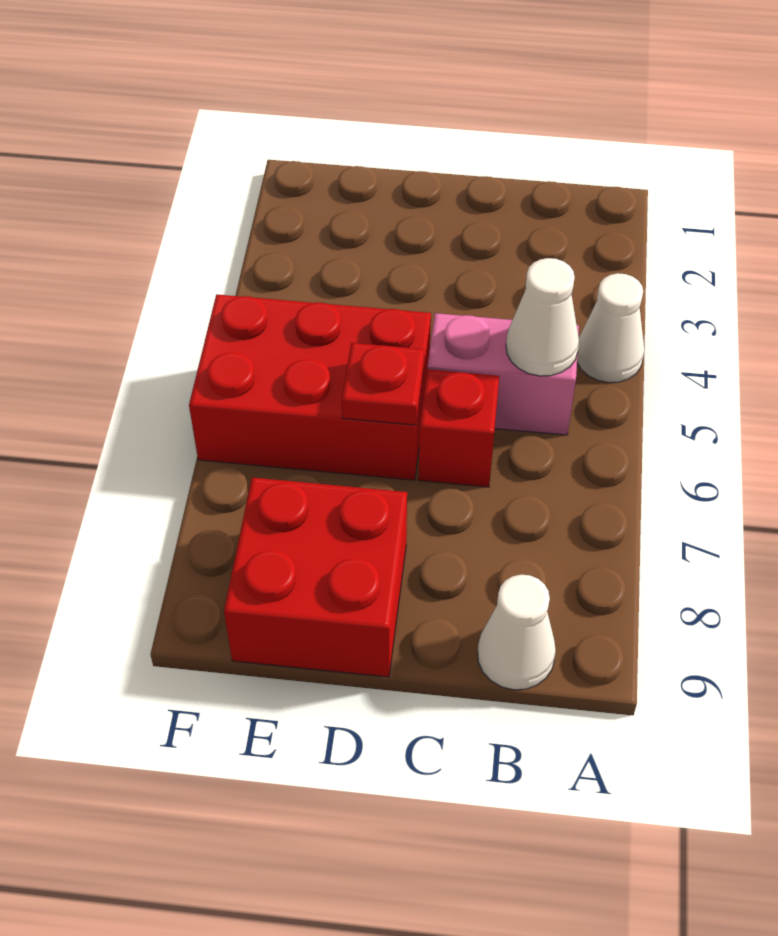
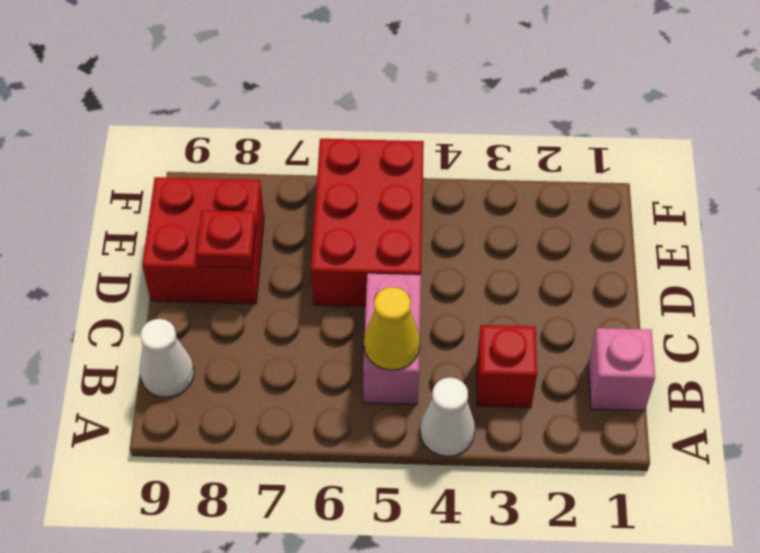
none -> pink 1x1 brick [588,328,655,411]
white 1x1 cone [506,258,579,376] -> yellow 1x1 cone [364,287,420,370]
red 1x1 brick [418,369,499,487] -> red 1x1 brick moved to [477,325,537,408]
red 1x1 plate [342,343,424,425] -> red 1x1 plate moved to [196,210,256,268]

